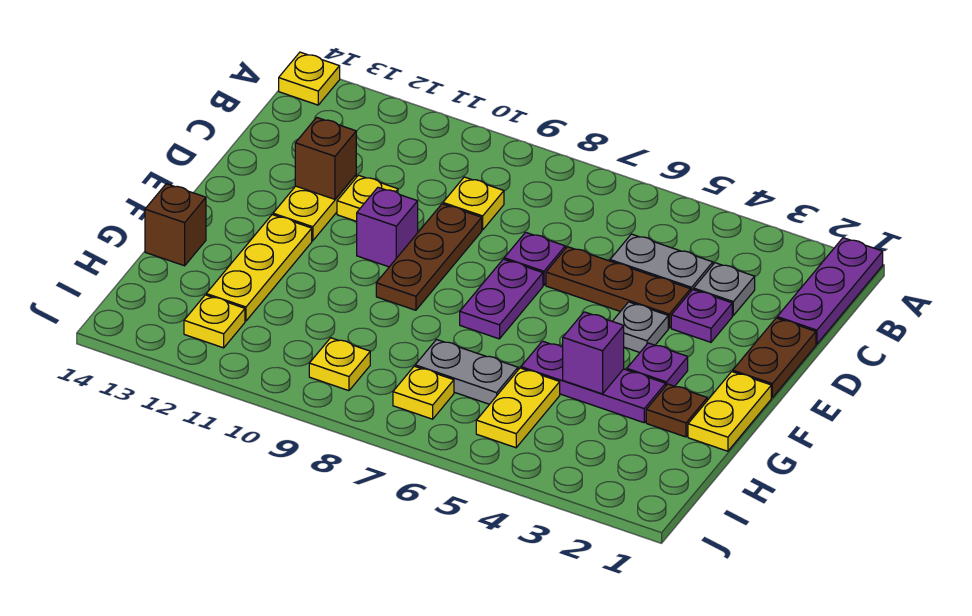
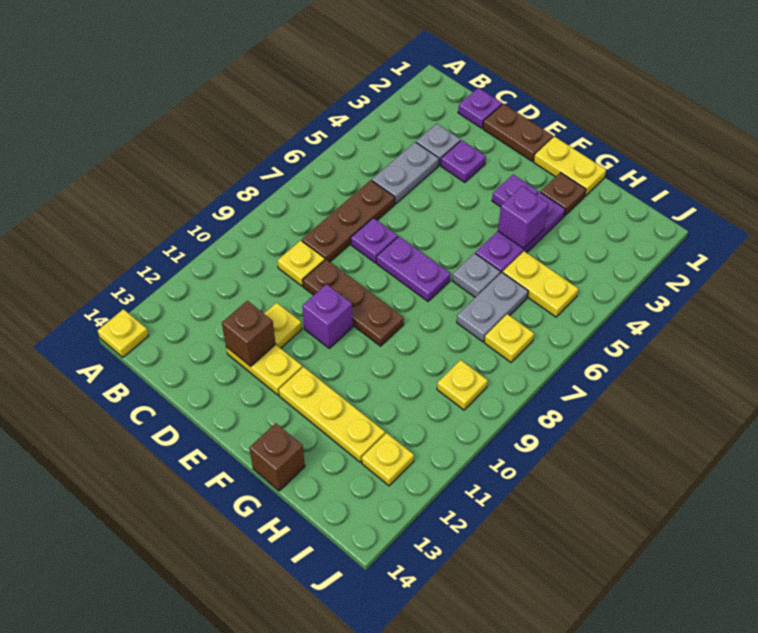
purple 1x3 plate [777,238,883,344] -> purple 1x1 plate [458,88,502,128]
brown 1x3 plate [546,247,691,328] -> brown 1x3 plate moved to [302,180,395,262]
grey 1x1 plate [612,302,668,352] -> grey 1x1 plate moved to [452,253,500,297]

